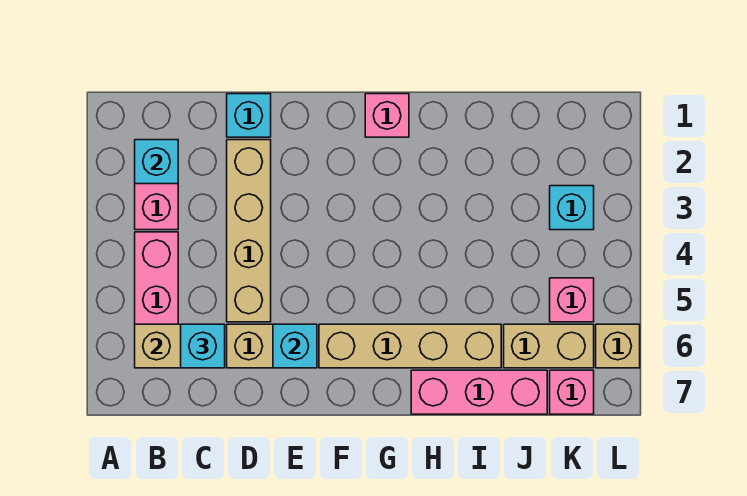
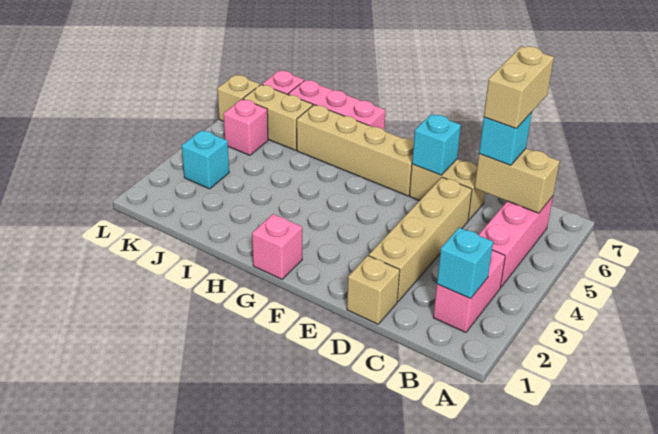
none -> tan 1x2 brick [484,46,554,128]
cyan 1x1 brick [227,94,271,137] -> tan 1x1 brick [347,256,400,324]

